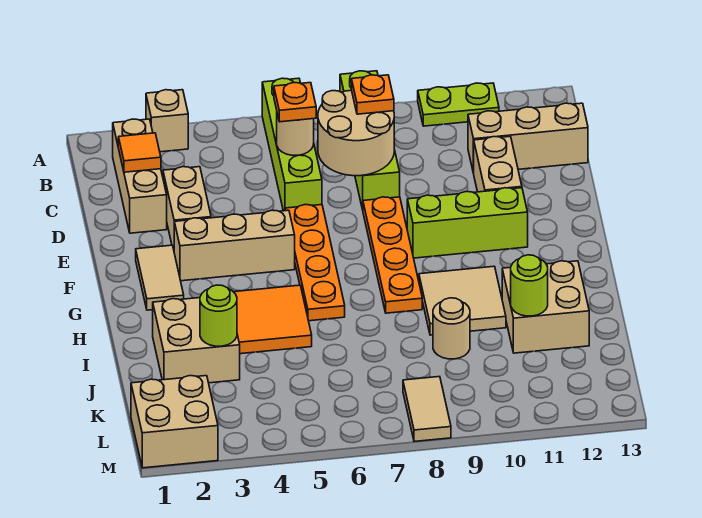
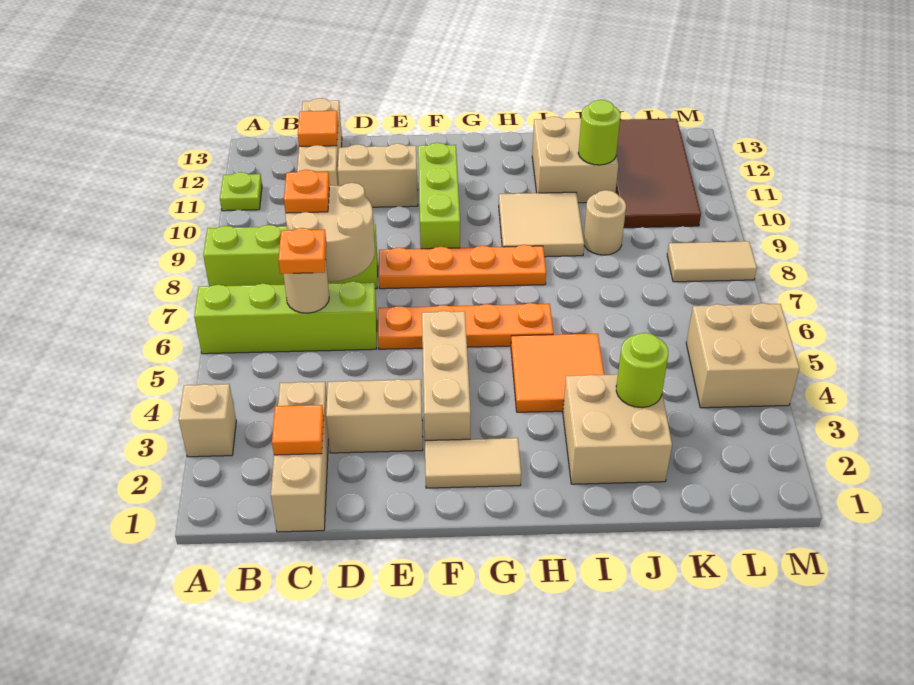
lime 1x2 plate [418,83,499,126] -> lime 1x1 plate [220,172,262,211]
tan 1x3 brick [113,119,167,233] -> tan 1x3 brick turned to [271,382,329,532]
none -> orange 1x1 tile [298,111,338,146]
none -> brown 2x4 tile [616,119,701,228]
tan 2x2 brick [131,376,218,468] -> tan 2x2 brick moved to [686,303,799,408]

